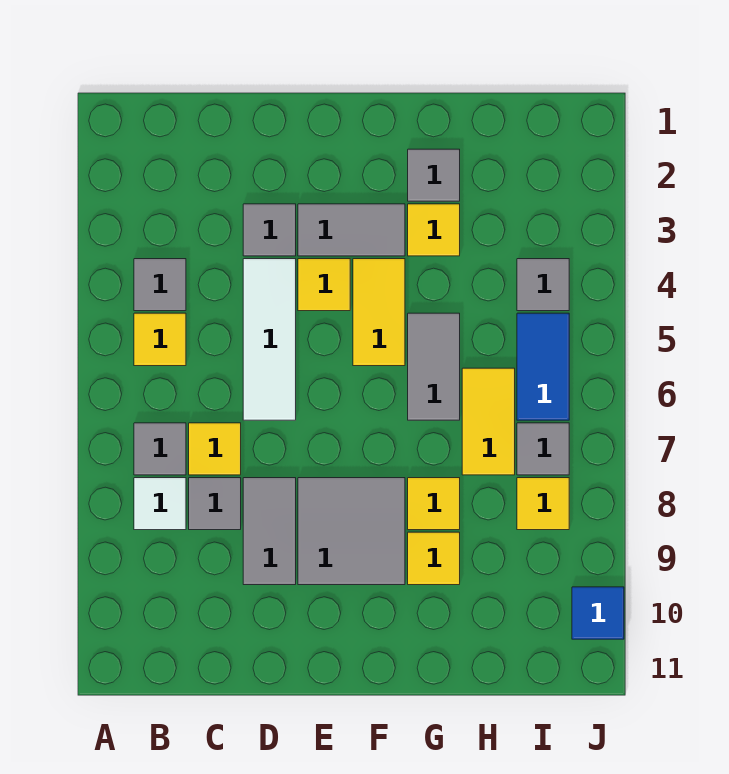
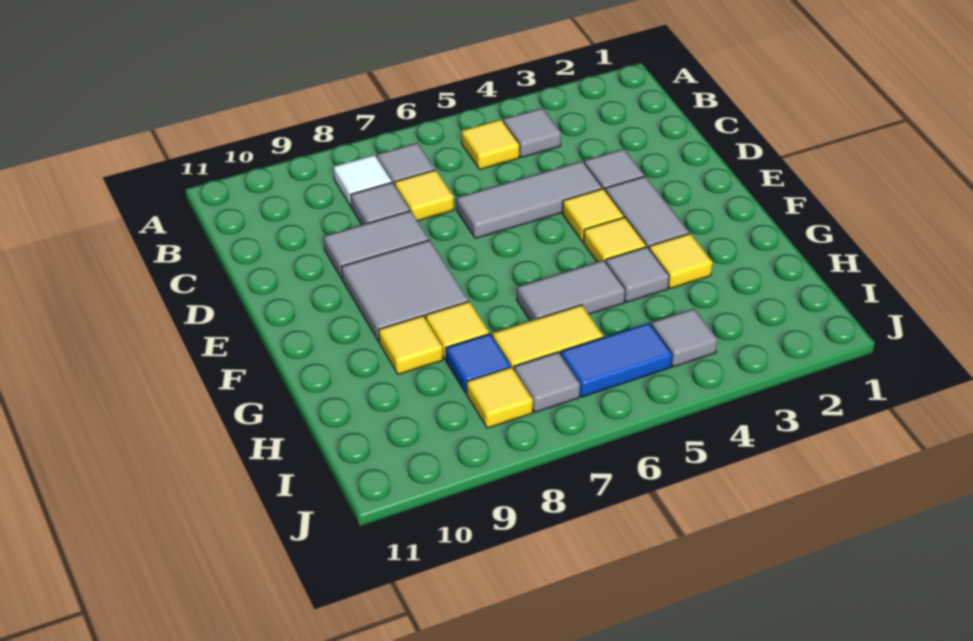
white 1x3 tile [243,259,296,420] -> grey 1x3 tile [457,161,602,238]
yellow 1x2 tile [353,259,405,366] -> yellow 1x1 tile [583,217,646,262]
grey 1x1 tile [408,149,460,201] -> grey 1x1 tile moved to [606,247,669,302]
blue 1x1 tile [572,587,624,639] -> blue 1x1 tile moved to [446,334,511,393]

